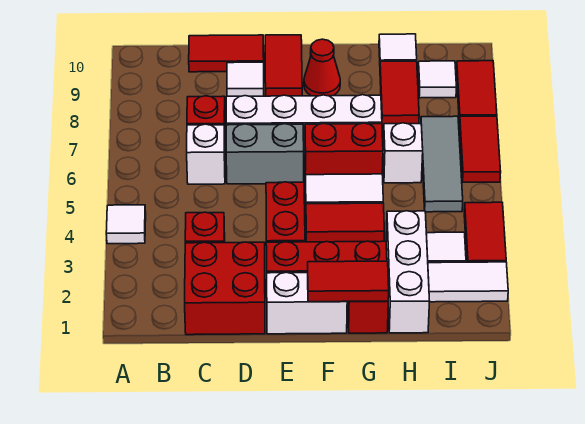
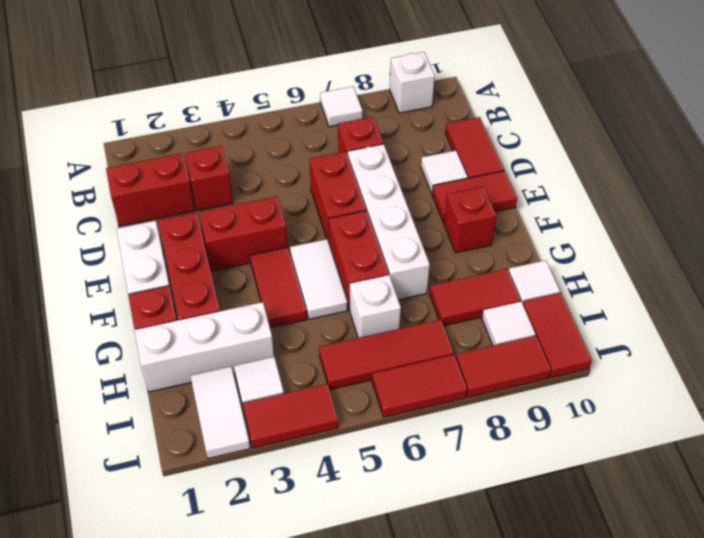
white 1x1 tile [106,205,146,244] -> white 1x1 tile moved to [320,87,363,127]
red 2x2 brick [185,242,265,335] -> red 1x2 brick [106,153,195,226]
white 1x1 brick [187,124,225,184] -> white 1x1 brick moved to [390,52,435,113]
grey 1x2 brick [226,124,304,184] -> red 1x2 brick [309,152,366,243]
red 1x2 tile [308,261,389,302] -> red 1x2 tile moved to [523,293,592,378]
red 1x1 cone [304,39,340,96] -> red 1x1 brick [444,187,497,253]
grey 1x3 tile [421,116,463,212] -> red 1x3 tile [319,319,454,390]

